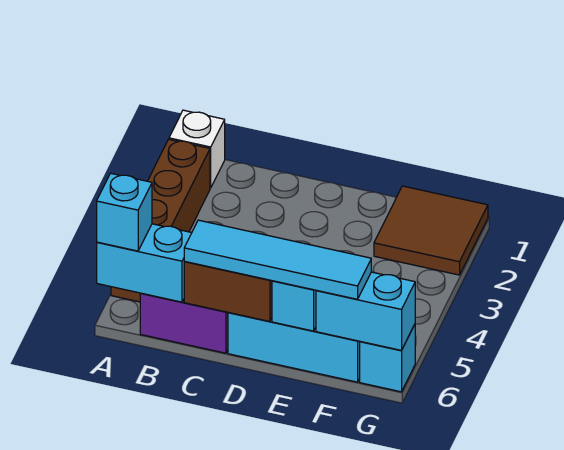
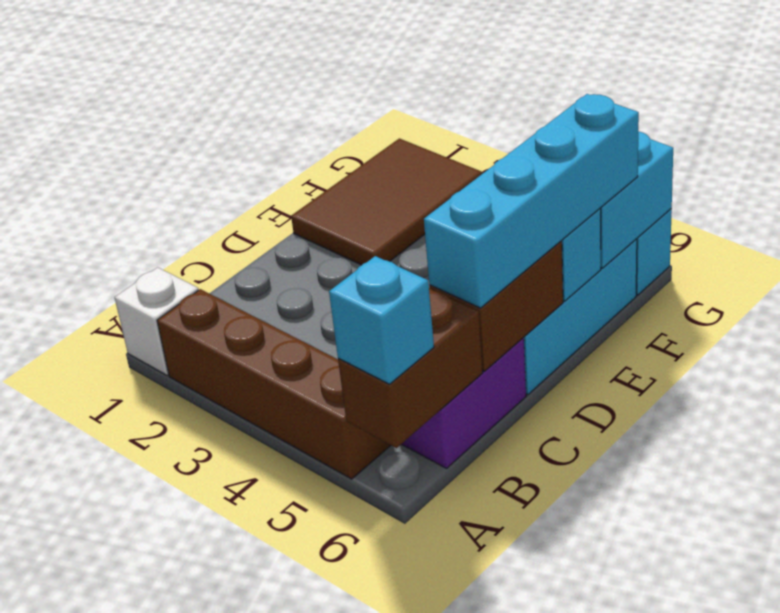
cyan 1x2 brick [97,224,191,302] -> brown 1x2 brick [338,288,483,448]
cyan 1x4 tile [184,220,371,299] -> cyan 1x4 brick [424,94,639,308]
brown 2x2 tile [374,186,488,275] -> brown 2x3 tile [291,138,482,265]

